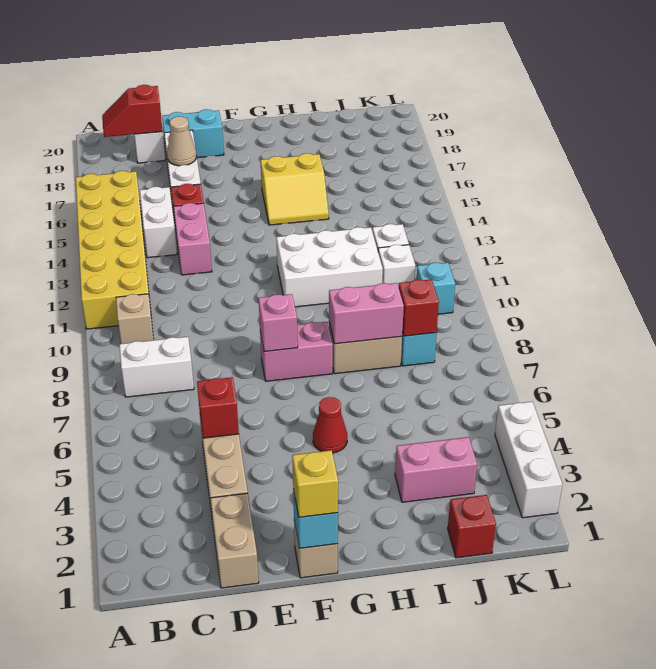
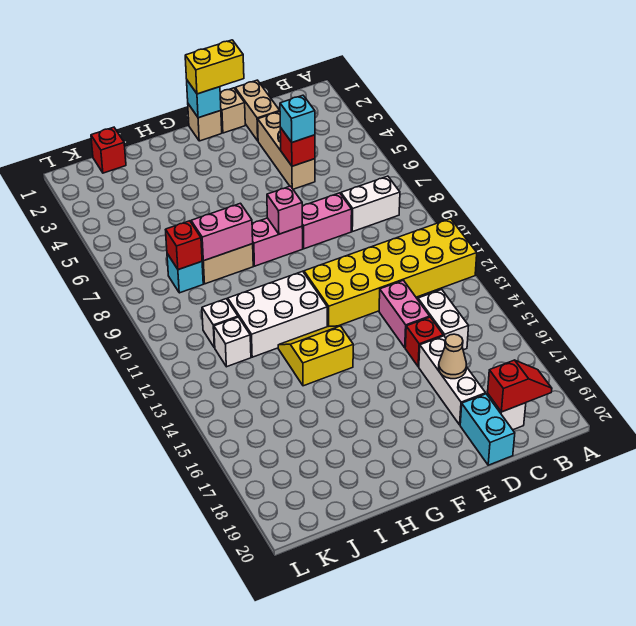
yellow 2x6 brick [76,171,151,329] -> yellow 2x6 brick turned to [304,219,477,327]
tan 1x1 brick [116,294,154,344] -> tan 1x1 brick moved to [220,88,245,133]
cyan 1x2 brick [162,109,224,158] -> cyan 1x2 brick turned to [460,394,515,465]
yellow 1x1 brick [292,450,338,517] -> yellow 1x2 brick [185,40,244,94]
red 1x1 cone [313,397,347,453] -> none
yellow 2x2 slope [261,153,329,225] -> yellow 2x2 slope moved to [278,326,353,386]
pink 1x2 brick [395,437,477,502] -> pink 1x2 brick moved to [302,193,352,249]
cyan 1x1 brick [417,262,455,314] -> cyan 1x1 brick moved to [280,95,315,142]
white 1x3 brick [495,402,563,518] -> none

